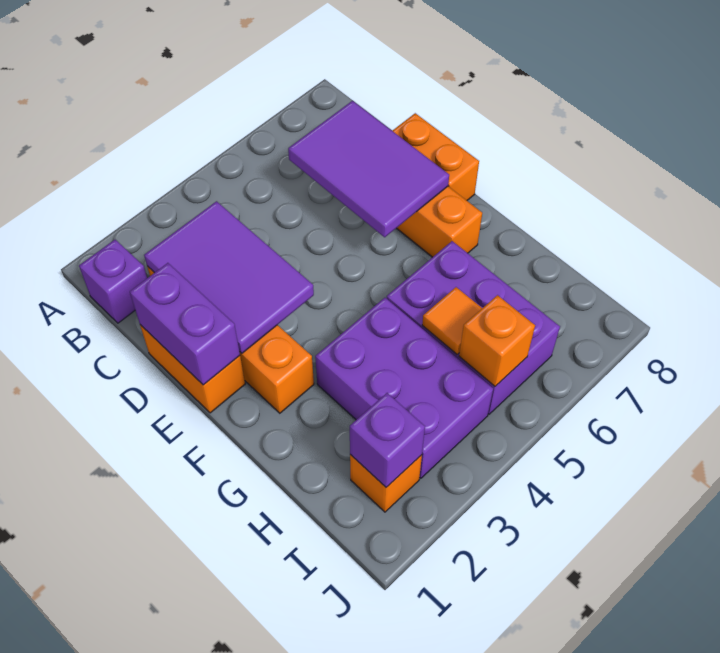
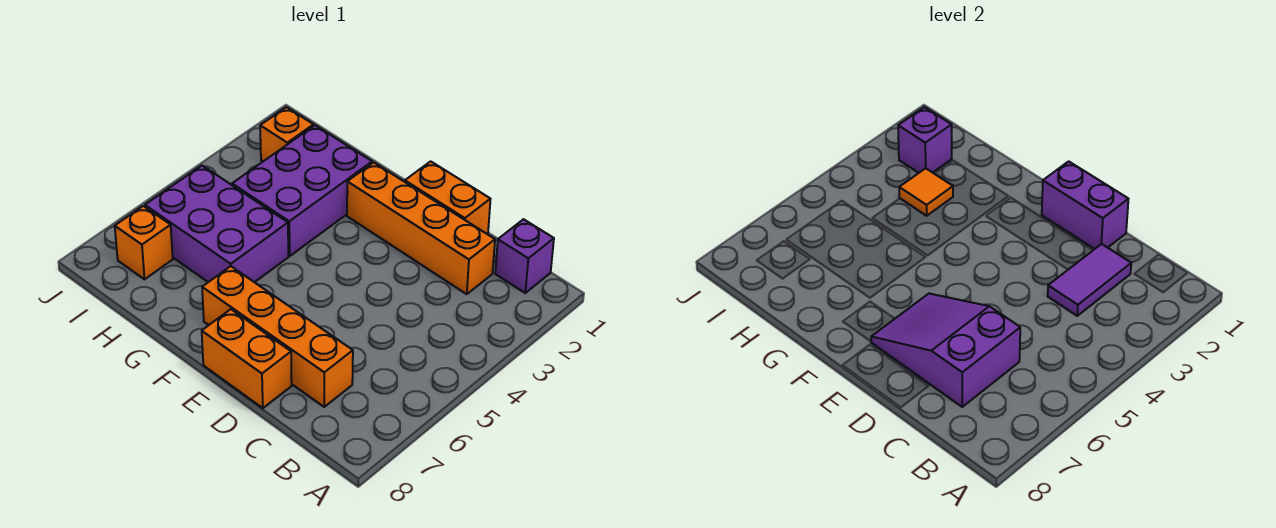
purple 2x3 tile [144,201,314,353] -> purple 1x2 tile [1048,244,1131,316]
purple 2x3 tile [288,101,449,237] -> purple 2x3 slope [871,294,1020,407]
purple 2x3 brick [315,298,493,478] -> purple 2x3 brick turned to [232,125,372,256]
orange 1x1 tile [422,287,482,354] -> orange 1x1 tile moved to [899,168,953,216]
orange 1x1 brick [459,295,535,386] -> orange 1x1 brick moved to [115,206,173,279]

